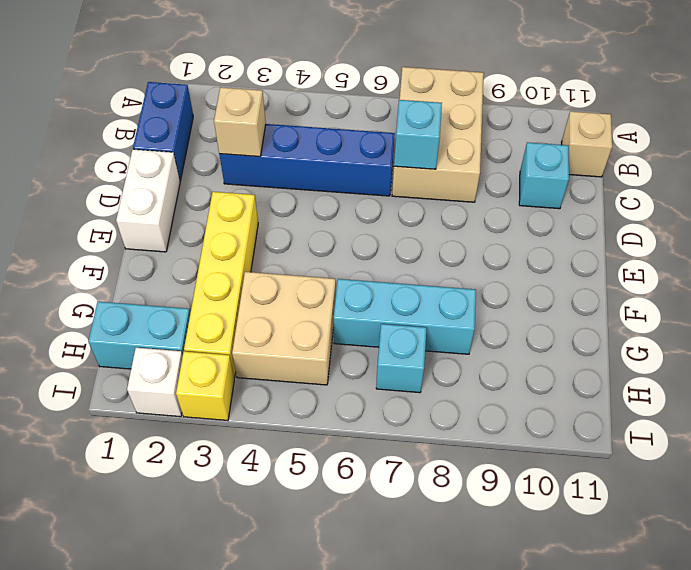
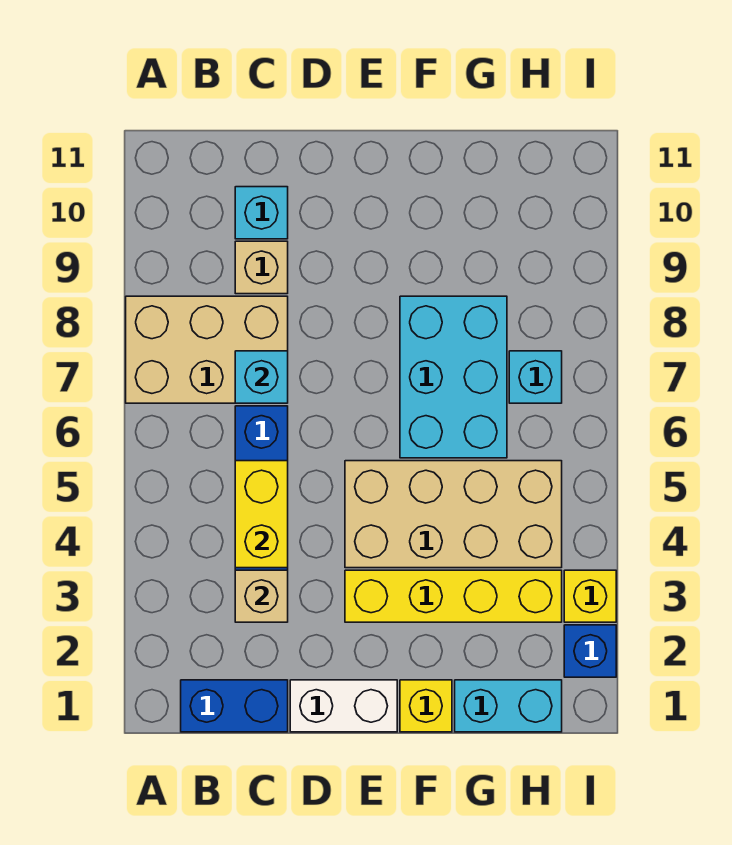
tan 1x1 brick [561,111,612,177] -> tan 1x1 brick moved to [235,241,288,294]
none -> yellow 1x2 brick [235,461,288,568]
none -> yellow 1x1 brick [400,680,452,732]
tan 2x2 brick [232,272,336,385] -> tan 2x4 brick [345,461,562,568]
cyan 1x3 brick [334,279,476,354] -> cyan 2x3 brick [400,296,507,458]
cyan 1x2 brick [88,302,190,369] -> cyan 1x2 brick turned to [455,680,562,732]
white 1x1 brick [127,348,183,417] -> blue 1x1 brick [564,625,616,677]

